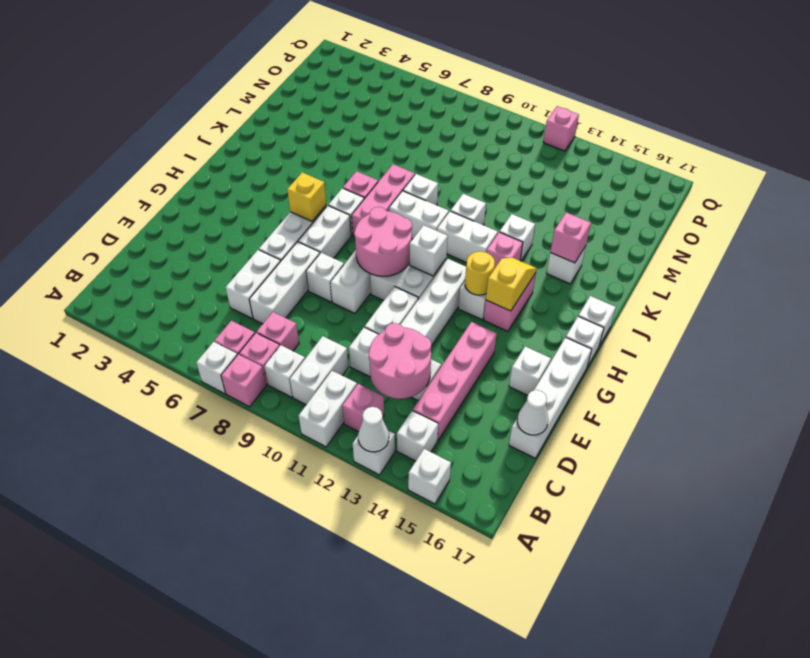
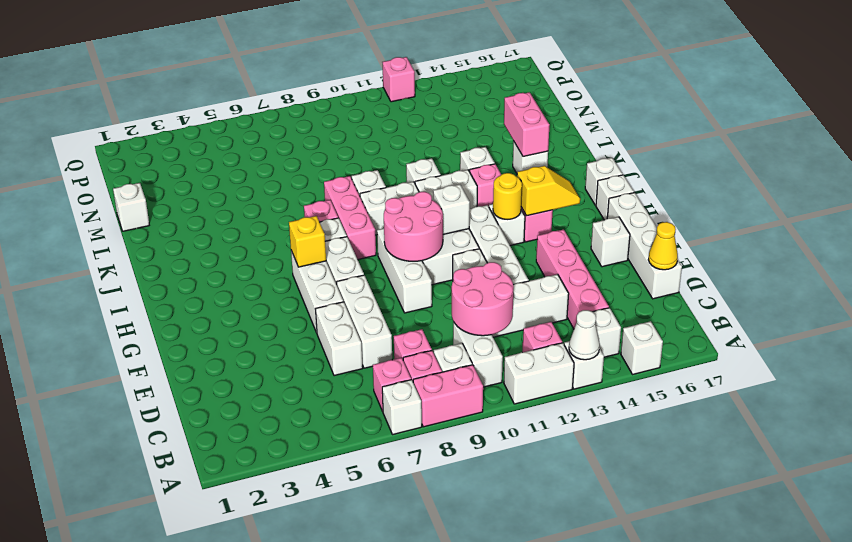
pink 1x1 brick [221,354,266,407] -> pink 1x2 brick [413,365,483,427]
white 1x2 brick [299,371,357,447] -> white 1x2 brick turned to [504,343,574,404]
pink 2x2 round brick [369,323,431,399] -> pink 2x2 round brick moved to [452,262,514,336]
white 1x1 cone [517,390,548,435] -> yellow 1x1 cone [648,222,678,270]
white 1x1 brick [306,253,344,302] -> white 1x1 brick moved to [113,183,149,231]
yellow 1x2 slope [486,257,537,311] -> yellow 1x2 slope turned to [517,166,580,216]
pink 1x1 brick [550,212,591,263] -> pink 1x2 brick [504,92,549,157]

